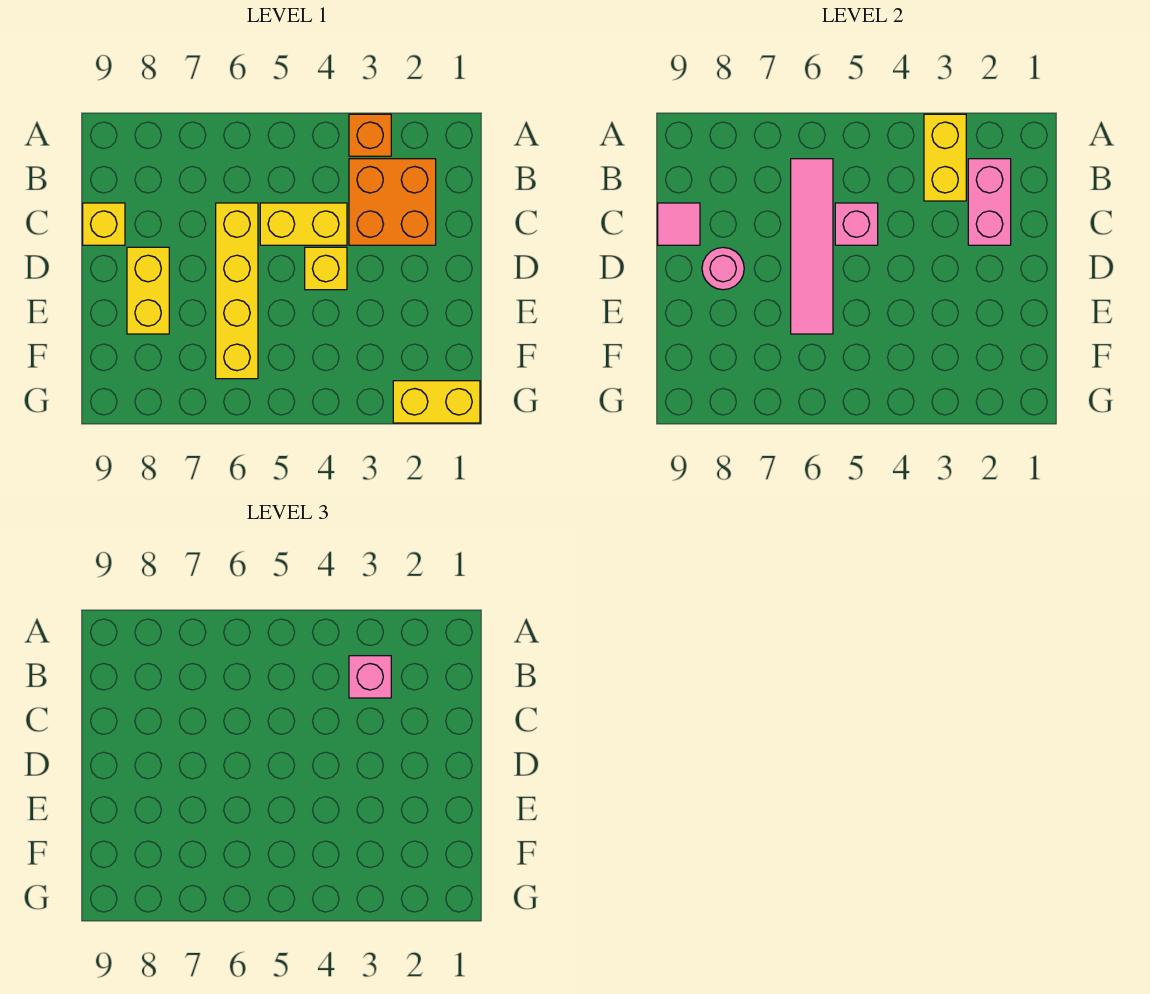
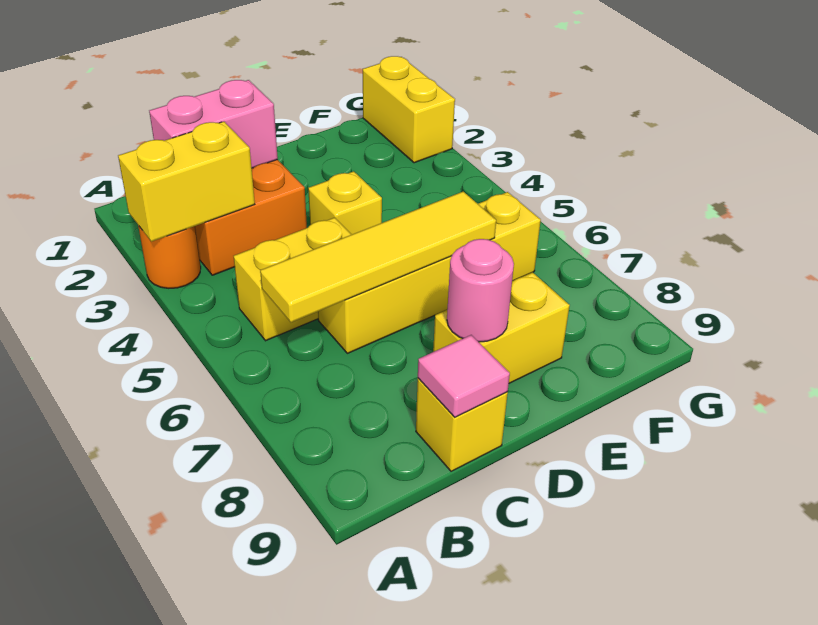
orange 1x1 brick [349,114,391,156] -> orange 1x1 round brick [138,225,201,288]
pink 1x1 brick [349,656,391,698] -> none
pink 1x4 tile [791,159,833,334] -> yellow 1x4 tile [260,192,496,322]
yellow 1x2 brick [260,203,347,245] -> yellow 1x2 brick turned to [234,218,352,341]
pink 1x1 brick [835,203,878,245] -> none

